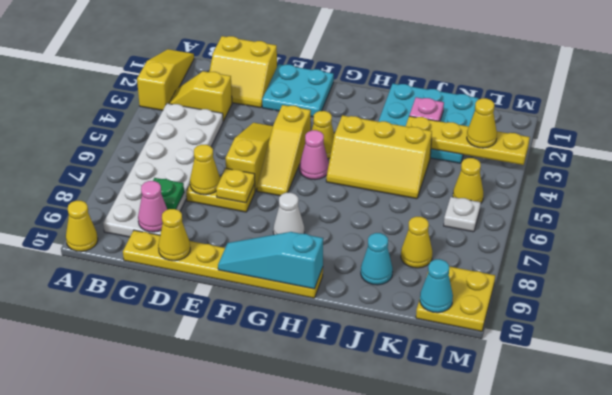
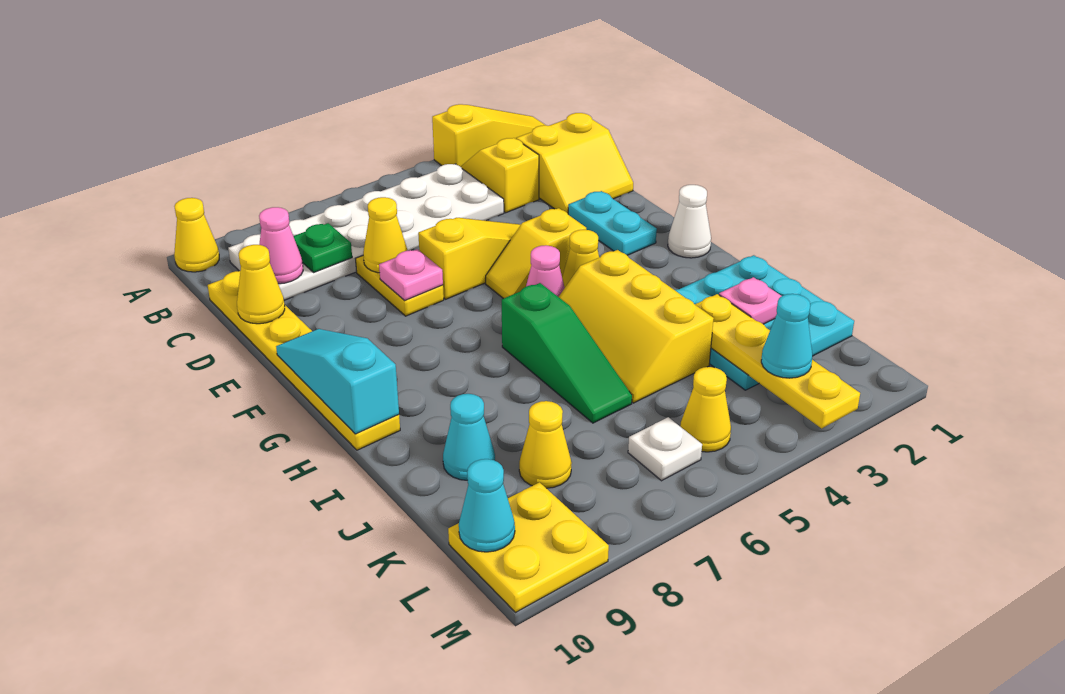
yellow 2x2 slope [209,36,277,108] -> yellow 2x2 slope turned to [516,113,633,213]
cyan 2x2 plate [262,64,334,117] -> cyan 1x2 plate [568,191,657,255]
yellow 1x1 plate [216,169,255,203] -> pink 1x1 plate [379,249,443,301]
yellow 1x3 slope [257,105,311,196] -> yellow 1x2 slope [486,208,586,299]
white 1x1 cone [273,193,304,235] -> white 1x1 cone moved to [668,185,711,258]
none -> green 1x3 slope [502,283,632,423]
yellow 1x1 cone [467,98,497,148] -> cyan 1x1 cone [761,294,812,378]

